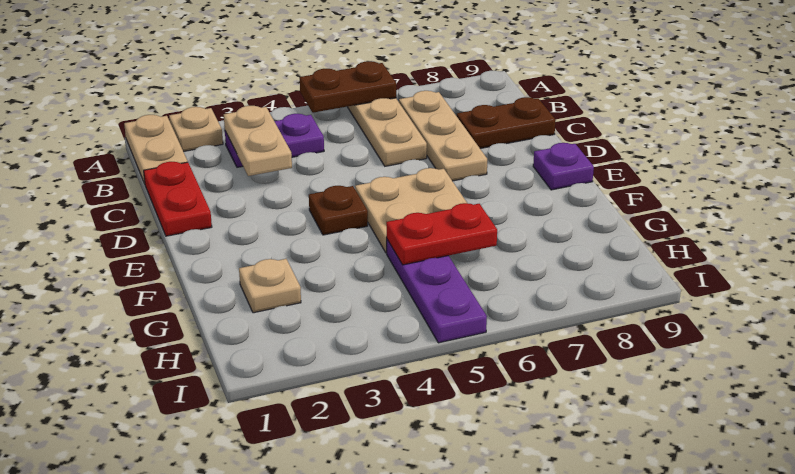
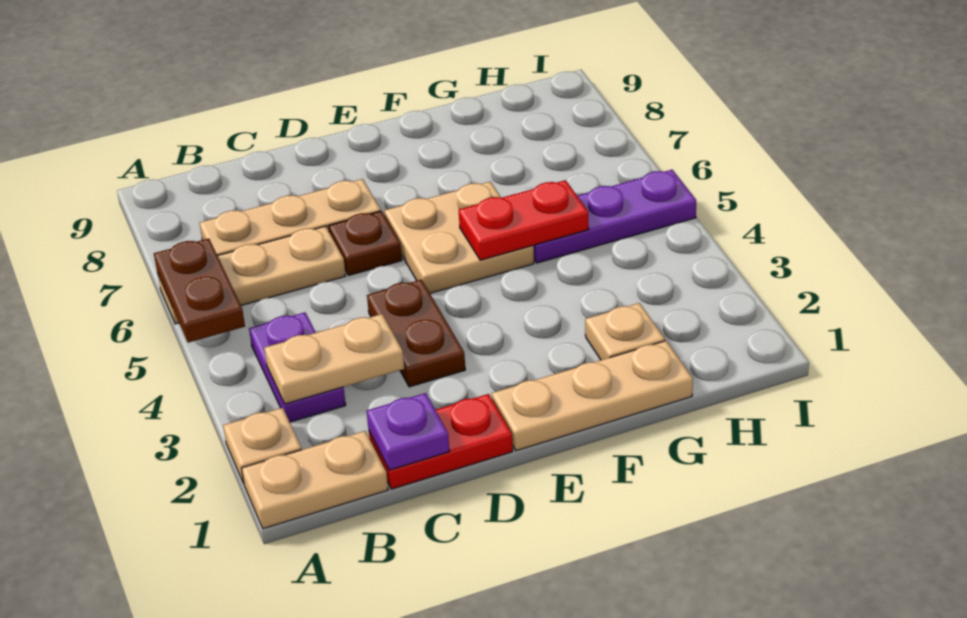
brown 1x2 plate [457,97,556,148] -> brown 1x2 plate moved to [367,280,465,387]
none -> tan 1x3 plate [492,341,693,451]
brown 1x1 plate [309,186,368,235] -> brown 1x1 plate moved to [329,211,402,275]
purple 1x1 plate [533,143,594,190] -> purple 1x1 plate moved to [366,393,450,470]
red 1x2 plate [386,203,497,265] -> red 1x2 plate turned to [459,180,589,260]

